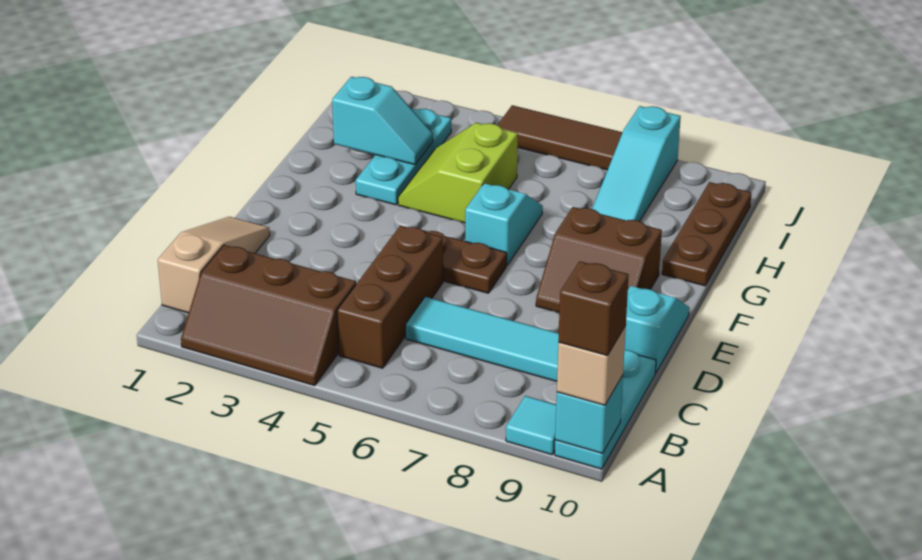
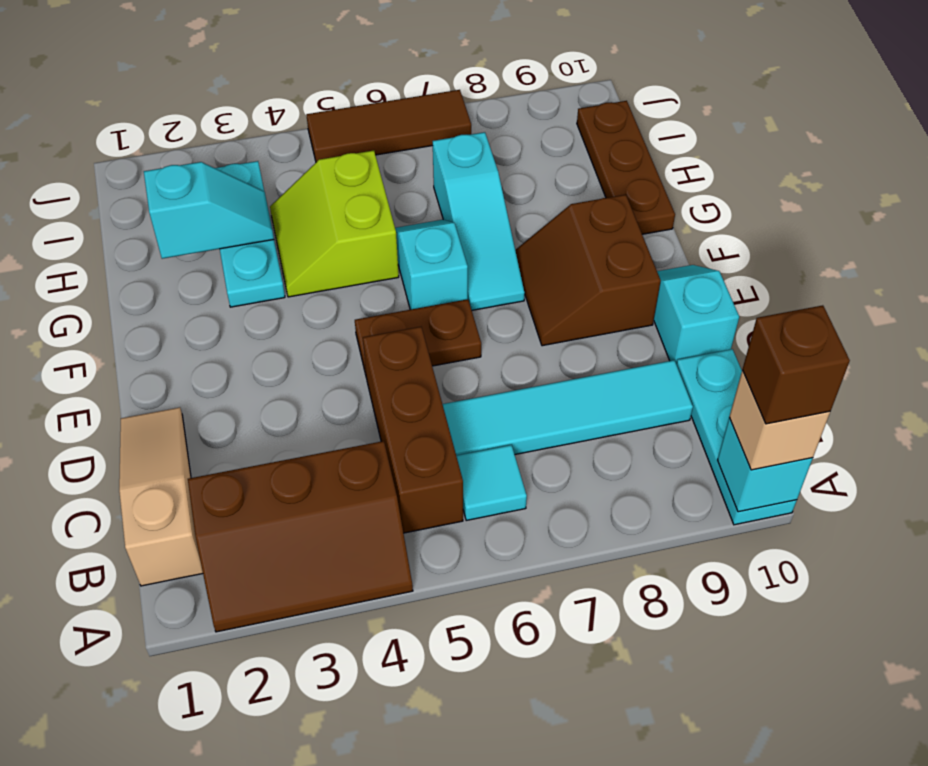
cyan 1x1 tile [506,396,556,455] -> cyan 1x1 tile moved to [456,445,527,521]
brown 2x2 slope [536,207,662,312] -> brown 2x2 slope turned to [515,195,661,346]
cyan 1x3 slope [592,106,681,221] -> cyan 1x3 slope moved to [433,132,525,310]

